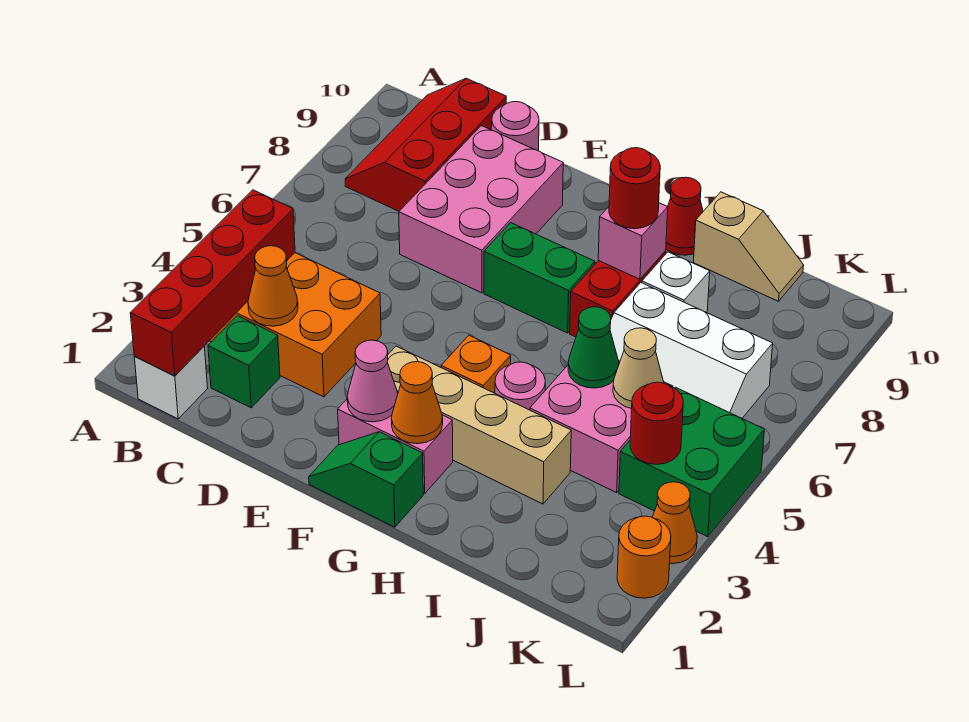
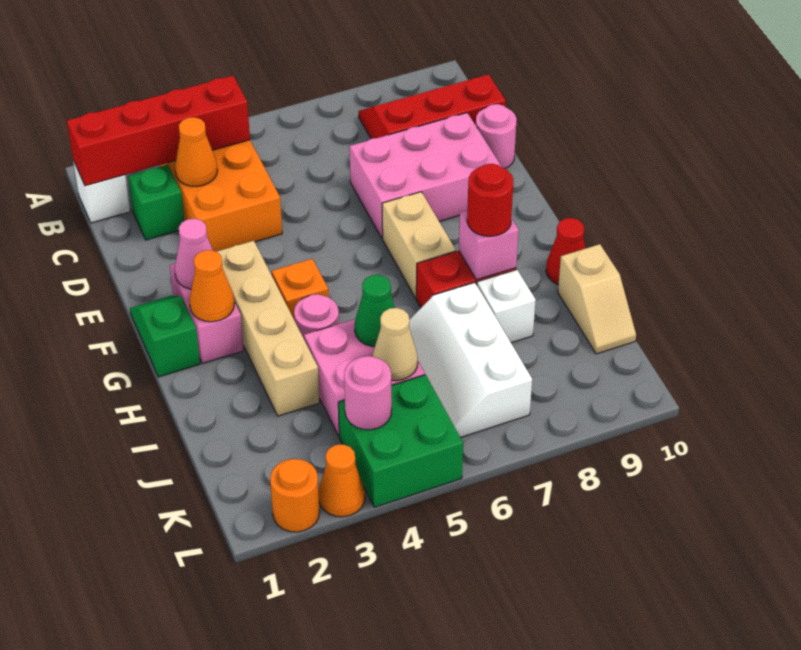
green 1x2 brick [484,223,595,333] -> tan 1x2 brick [382,192,456,298]
red 1x1 round brick [630,382,683,464] -> pink 1x1 round brick [344,356,392,430]

